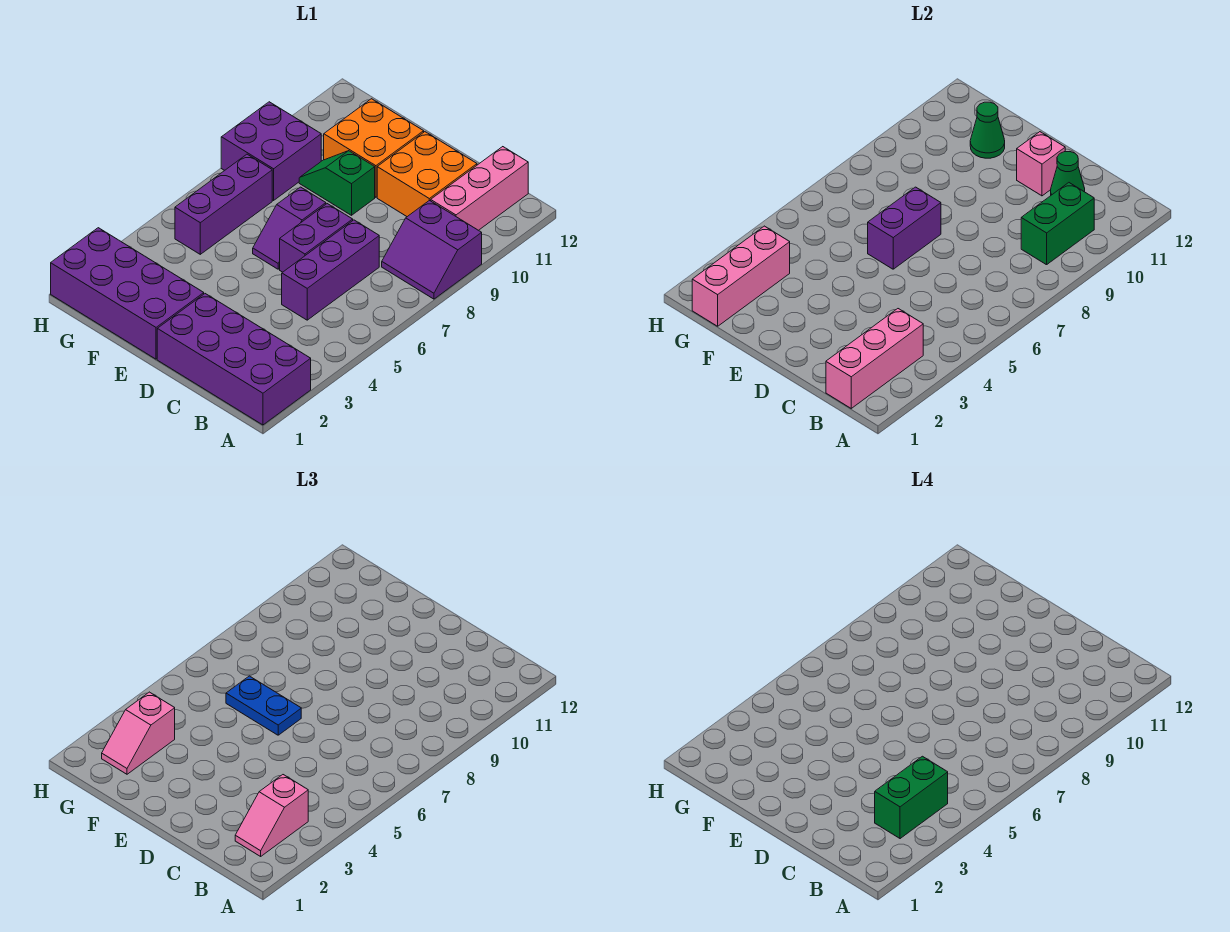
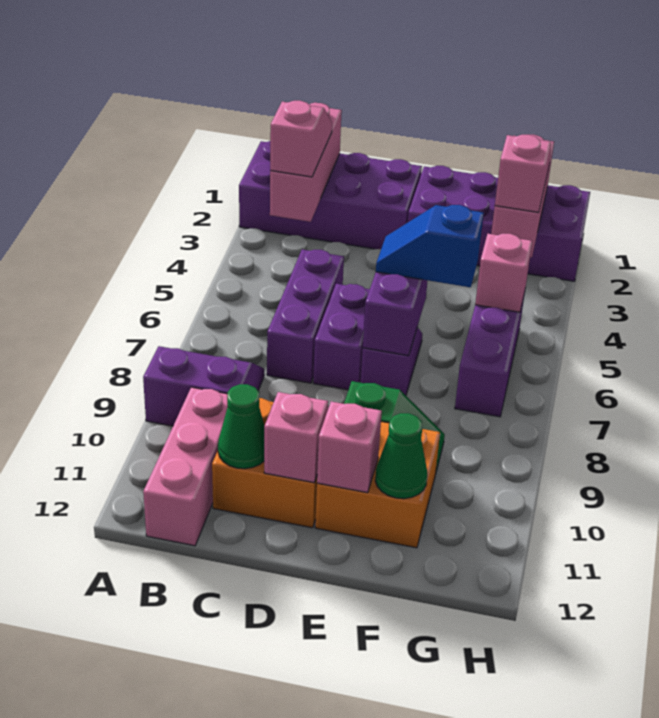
green 1x2 brick [875,756,948,839] -> none
green 1x2 brick [1021,183,1094,265] -> none
blue 1x2 plate [226,676,301,735] -> blue 1x2 slope [376,205,484,287]
none -> pink 1x1 brick [317,402,382,493]
none -> pink 1x1 brick [475,234,532,312]
purple 2x2 brick [221,102,321,200] -> none

